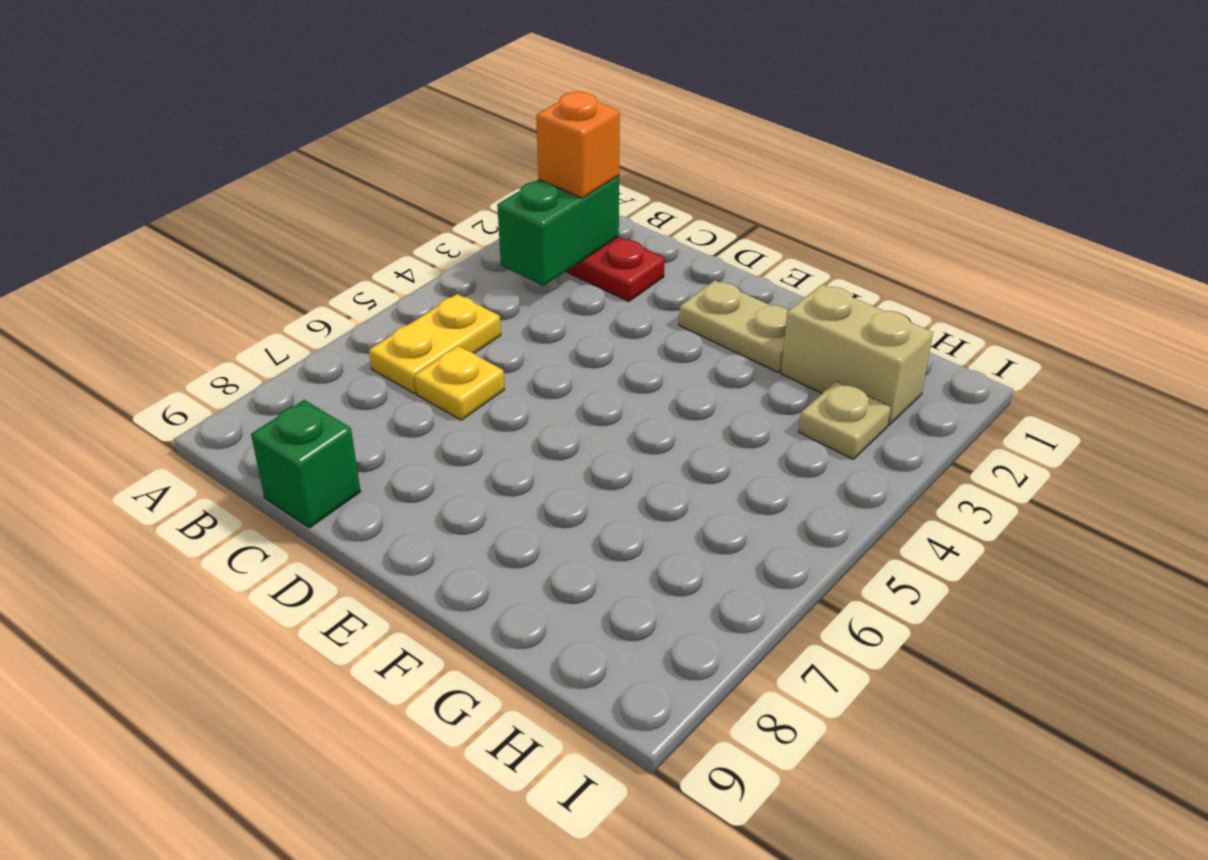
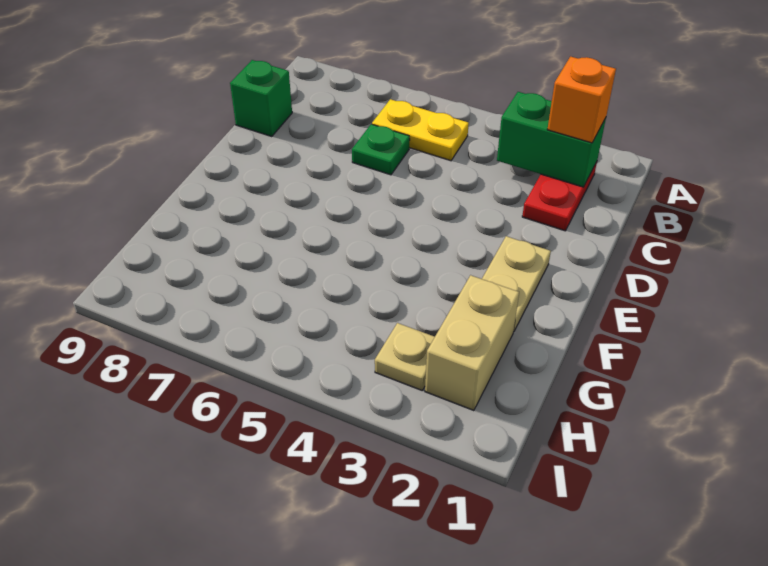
yellow 1x1 plate [415,346,505,420] -> green 1x1 plate [352,124,410,175]

